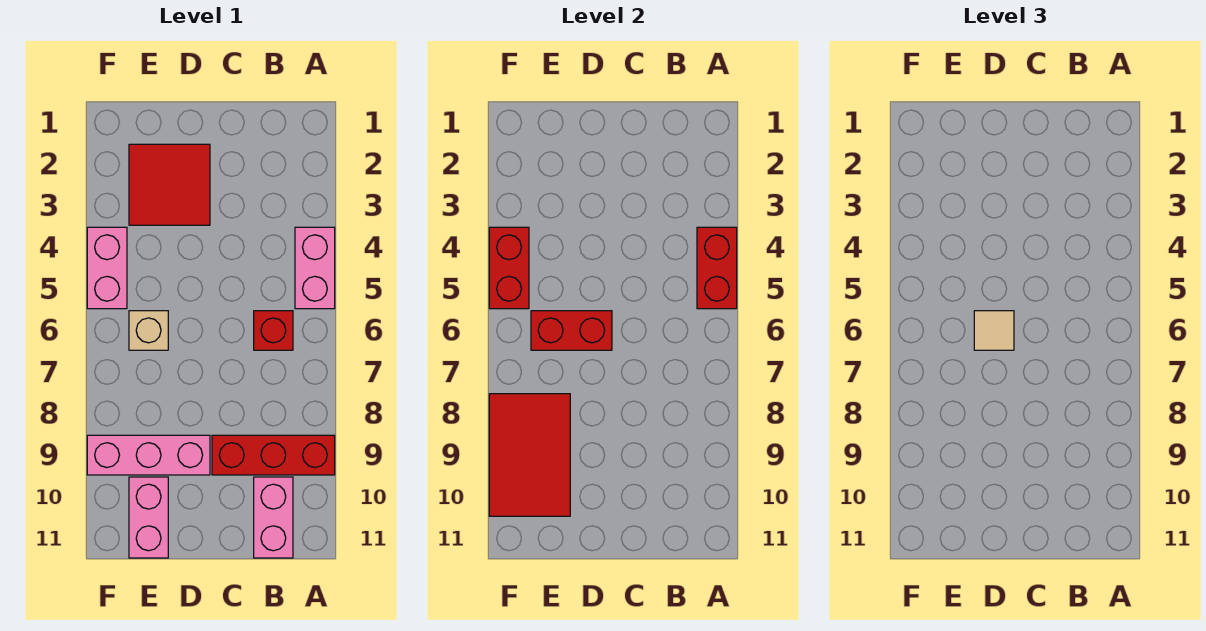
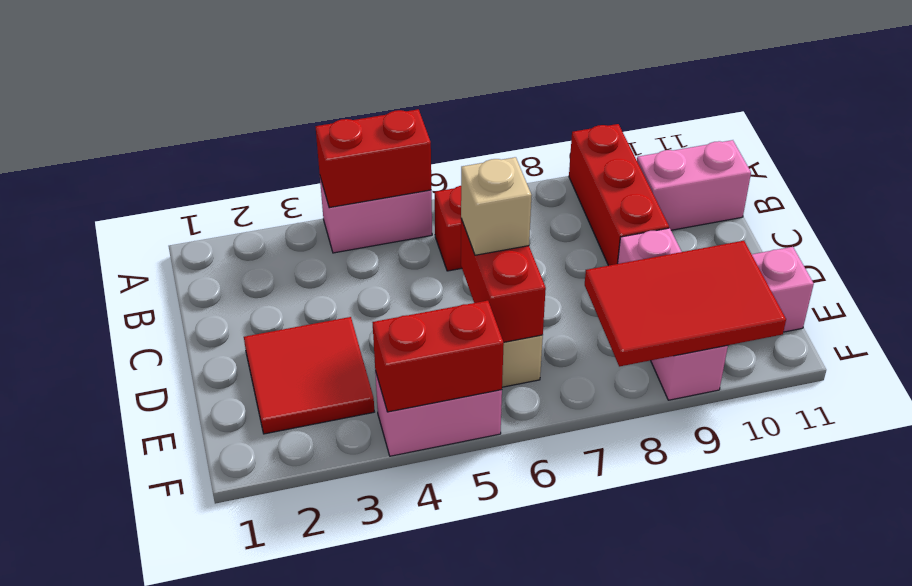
tan 1x1 tile [974,311,1014,350] -> tan 1x1 brick [461,157,532,255]

